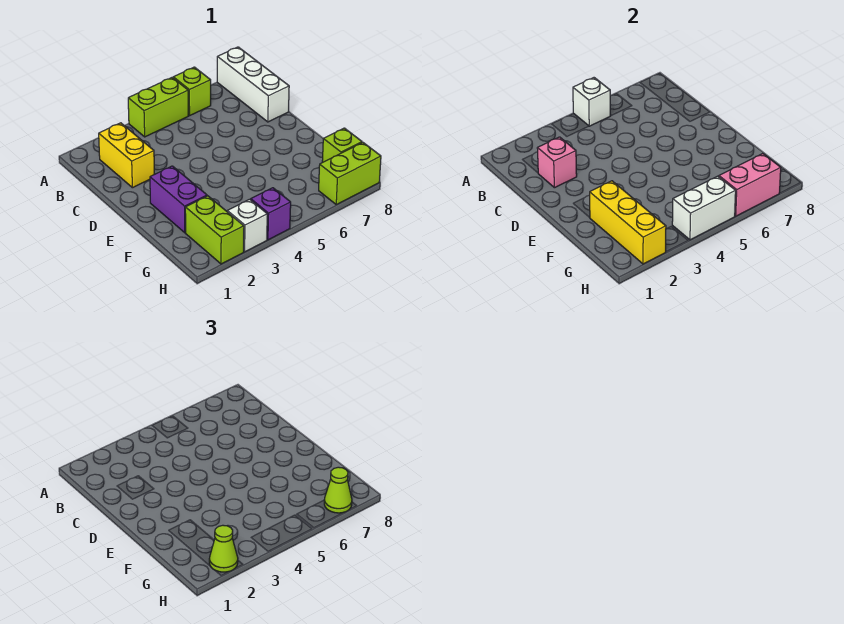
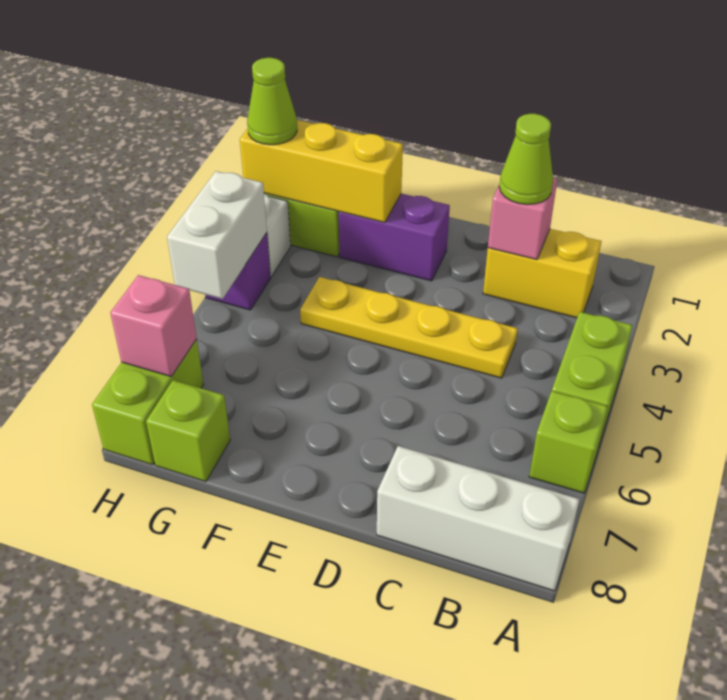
white 1x1 brick [573,78,610,126] -> none
none -> yellow 1x4 plate [300,277,518,378]
pink 1x2 brick [719,154,781,216] -> pink 1x1 brick [110,275,197,376]
lime 1x1 cone [324,467,352,513] -> lime 1x1 cone moved to [499,114,553,205]

